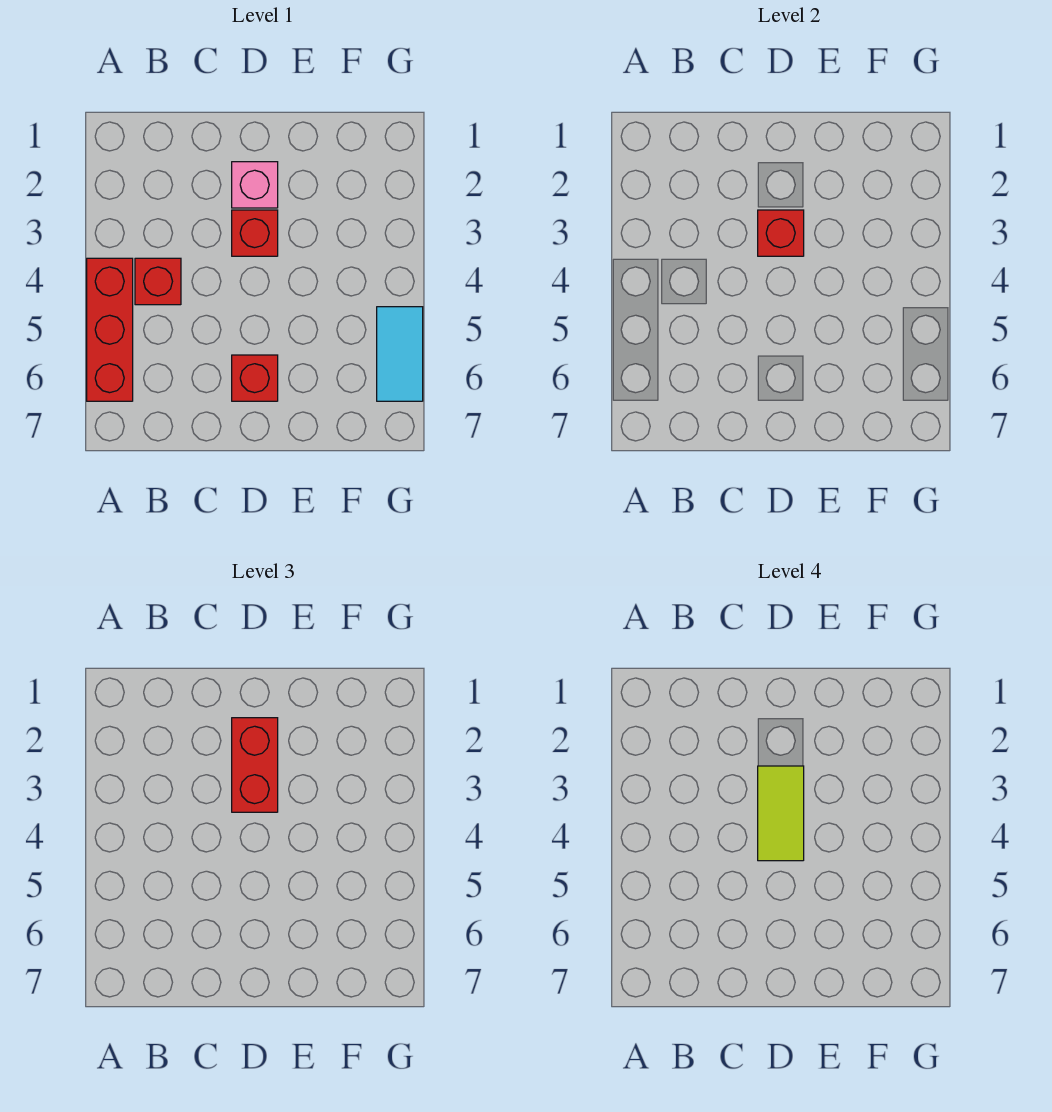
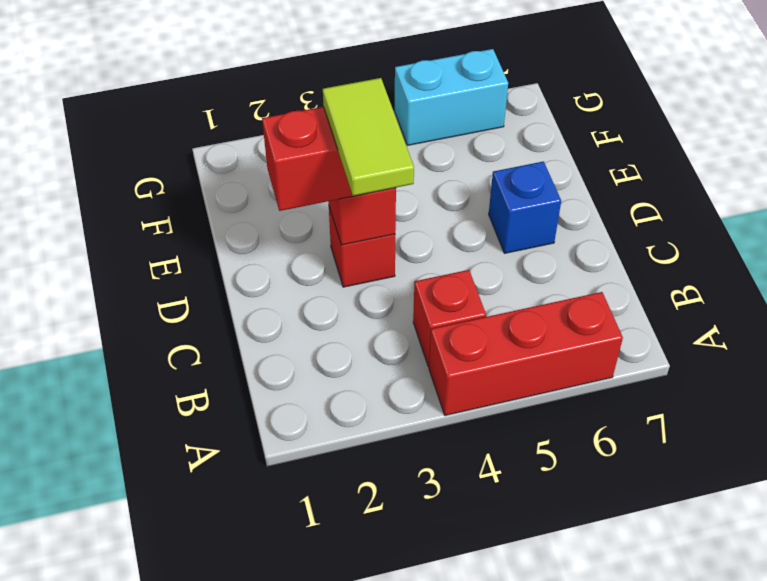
pink 1x1 brick [232,162,278,208] -> none
lime 1x2 tile [758,766,804,861] -> lime 1x2 tile turned to [323,78,414,196]
red 1x1 brick [232,355,278,401] -> blue 1x1 brick [489,161,561,253]
cyan 1x2 tile [377,307,423,401] -> cyan 1x2 brick [395,49,508,145]

